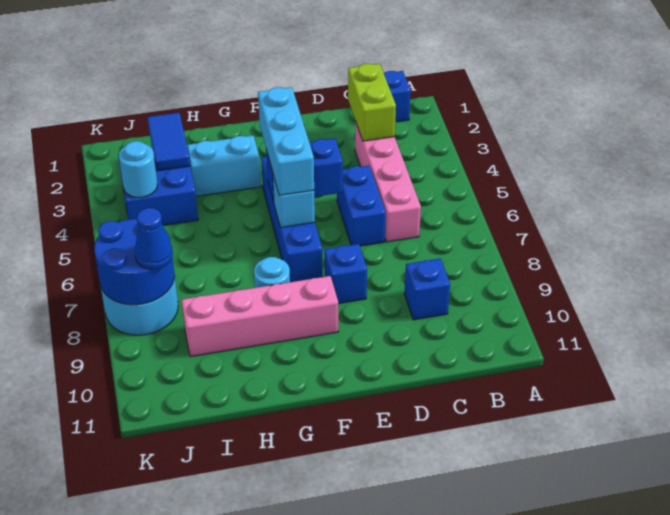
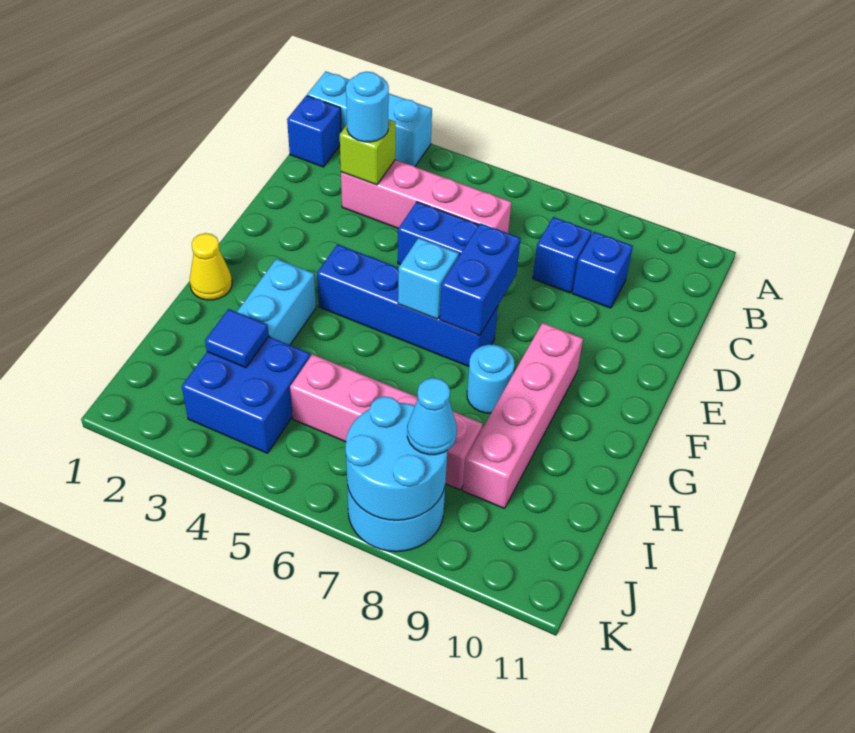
lime 1x2 brick [348,64,396,141] -> lime 1x1 brick [340,119,396,185]
blue 1x2 brick [266,139,343,202] -> blue 1x2 brick moved to [440,223,521,336]
blue 1x1 brick [324,244,367,304] -> blue 1x1 brick moved to [533,217,592,293]
cyan 1x3 brick [258,87,314,195] -> cyan 1x3 brick moved to [307,71,432,167]
none -> yellow 1x1 cone [190,233,232,300]
blue 1x2 tile [147,113,190,171] -> blue 1x1 tile [205,309,269,368]
none -> pink 1x4 brick [290,354,483,490]
cyan 1x1 round brick [119,141,157,197] -> cyan 1x1 round brick moved to [346,71,389,142]
blue 2x2 round brick [94,219,175,305] -> cyan 2x2 round brick [346,396,448,520]
blue 1x1 cone [135,208,173,269] -> cyan 1x1 cone [407,378,457,455]

